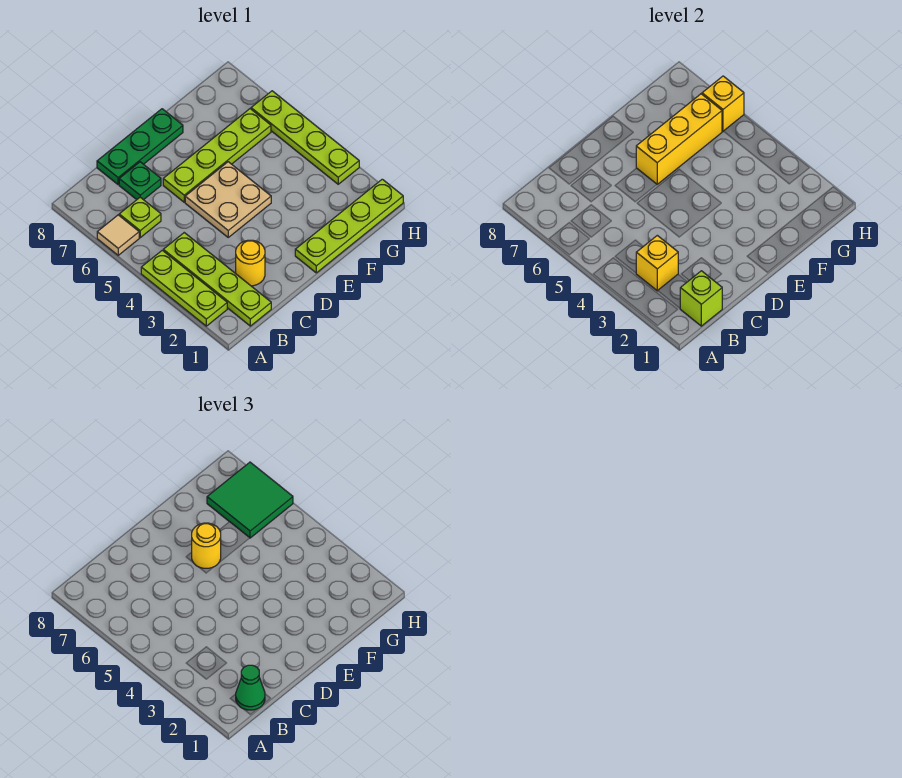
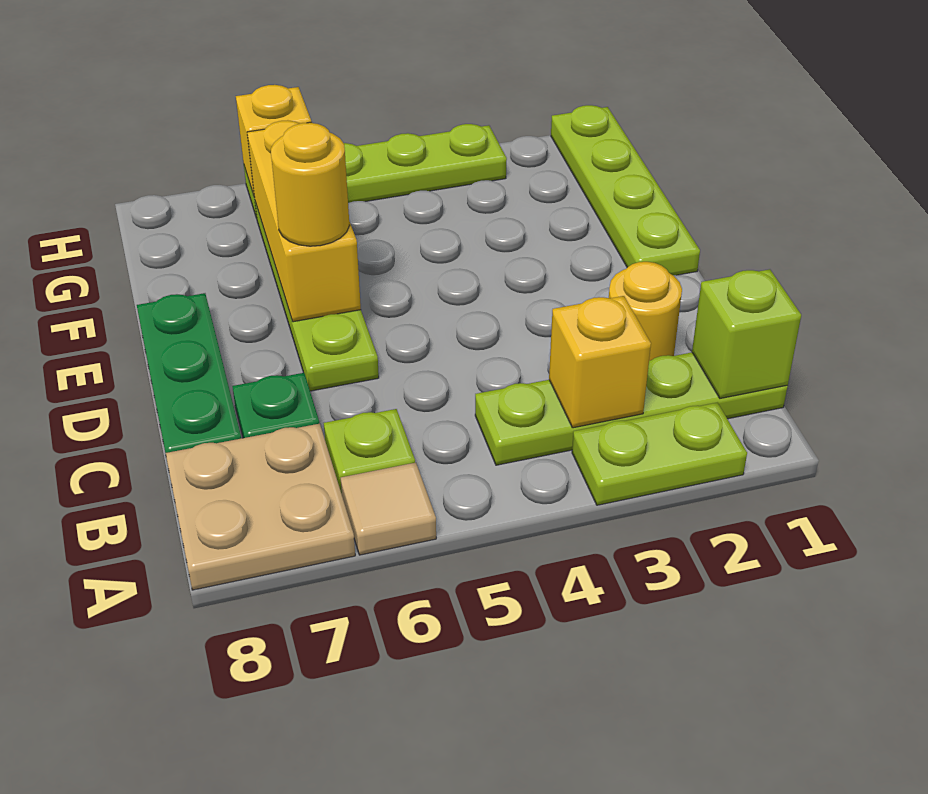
lime 1x3 plate [141,250,227,326] -> lime 1x2 plate [572,403,747,505]
green 1x1 cone [236,665,265,710] -> none
tan 2x2 plate [185,162,271,237] -> tan 2x2 plate moved to [166,424,355,590]
green 2x2 tile [207,462,293,538] -> none

